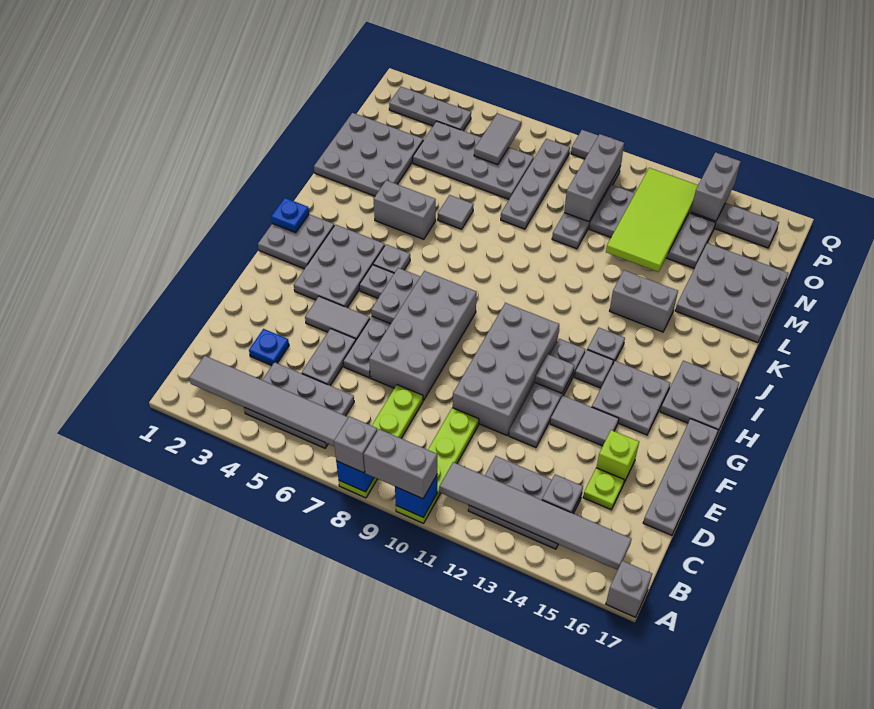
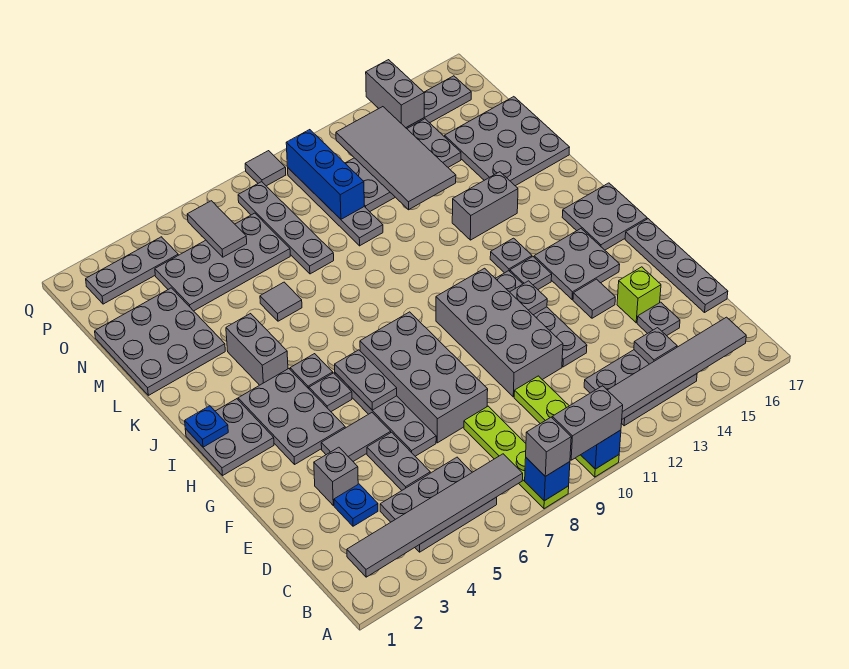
grey 1x1 brick [606,561,652,617] -> grey 1x1 brick moved to [314,447,358,506]
lime 1x1 plate [583,468,624,510] -> grey 1x1 plate [637,302,680,336]
grey 1x2 tile [550,396,619,446] -> grey 1x1 tile [573,279,615,318]
grey 1x2 brick [374,180,436,239] -> grey 1x2 brick turned to [226,314,288,385]
lime 2x4 tile [606,168,698,272] -> grey 2x4 tile [336,107,456,210]
grey 1x3 brick [564,134,624,222] -> blue 1x3 brick [286,130,364,219]

